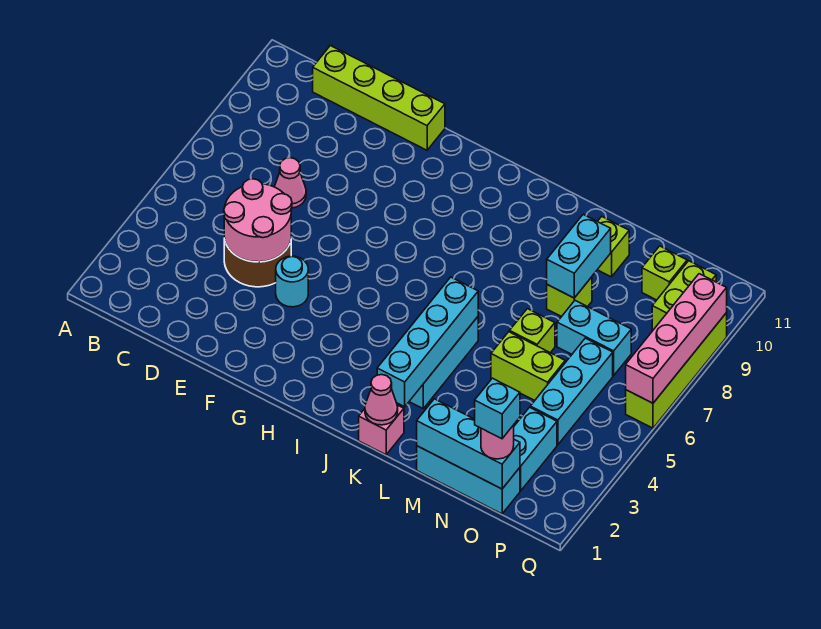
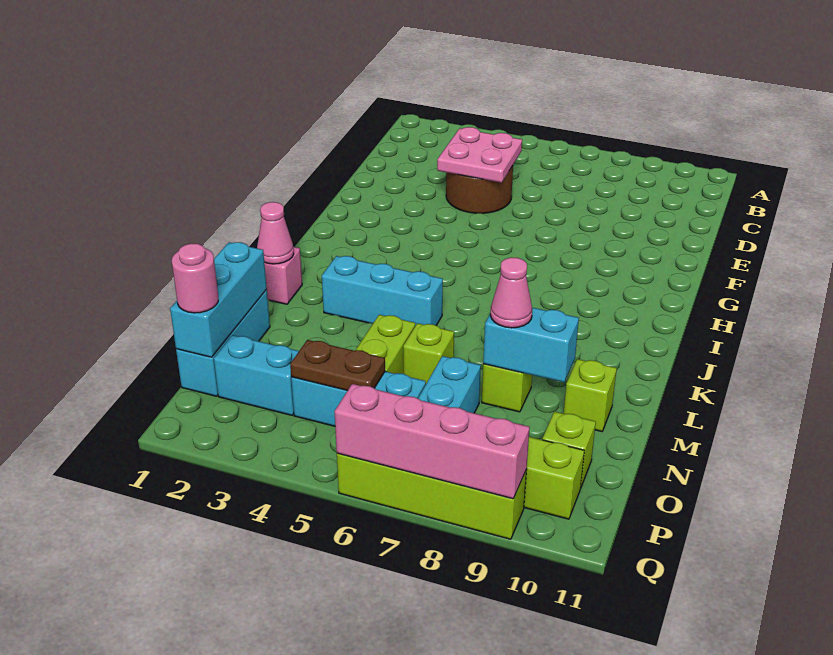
lime 1x4 brick [313,46,445,150] -> none
pink 2x2 round brick [224,179,292,262] -> pink 2x2 plate [437,127,522,183]
pink 1x1 cone [274,158,306,208] -> pink 1x1 cone moved to [490,257,532,328]
cyan 1x1 round brick [276,256,308,307] -> none
cyan 1x4 brick [377,277,478,407] -> none
cyan 1x1 brick [475,378,520,439] -> none
none -> brown 1x2 plate [290,340,385,391]

